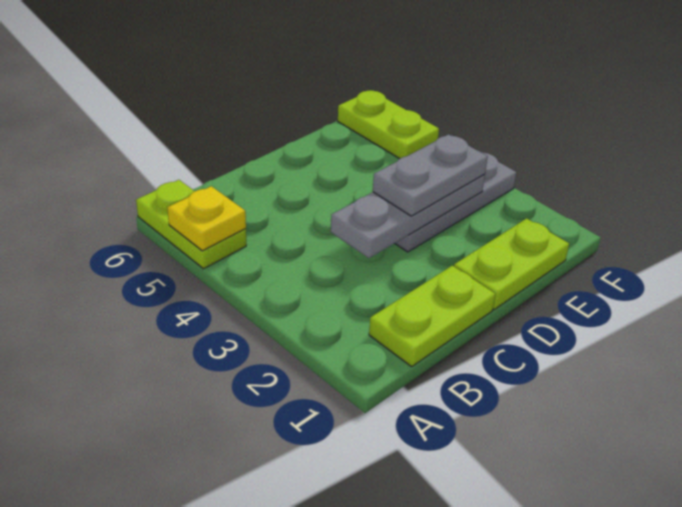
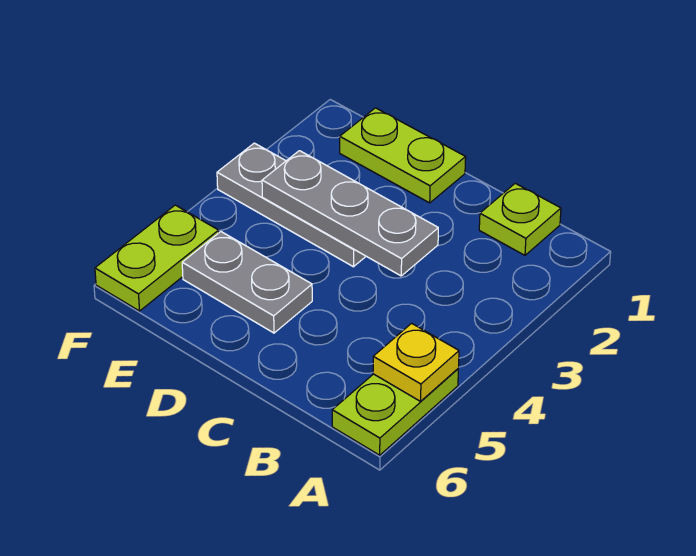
lime 1x2 plate [369,266,495,367] -> lime 1x1 plate [479,183,561,255]
grey 1x2 plate [373,134,488,216] -> grey 1x2 plate moved to [182,232,312,333]

